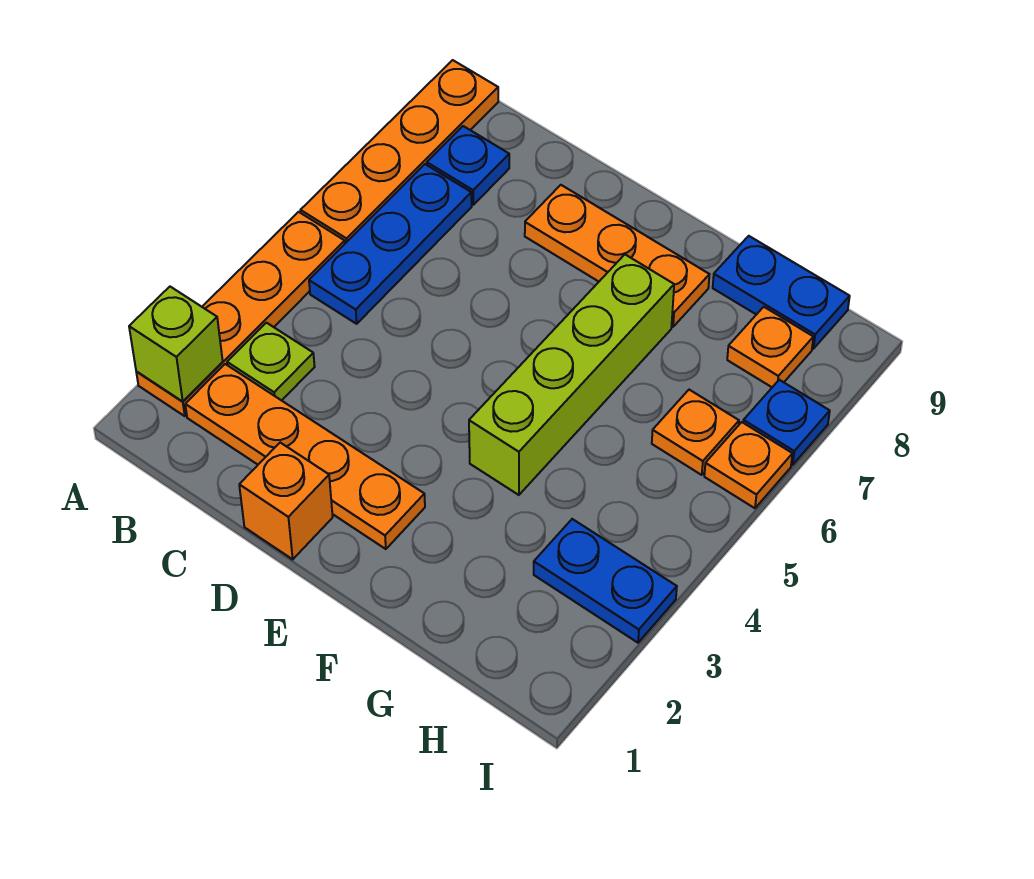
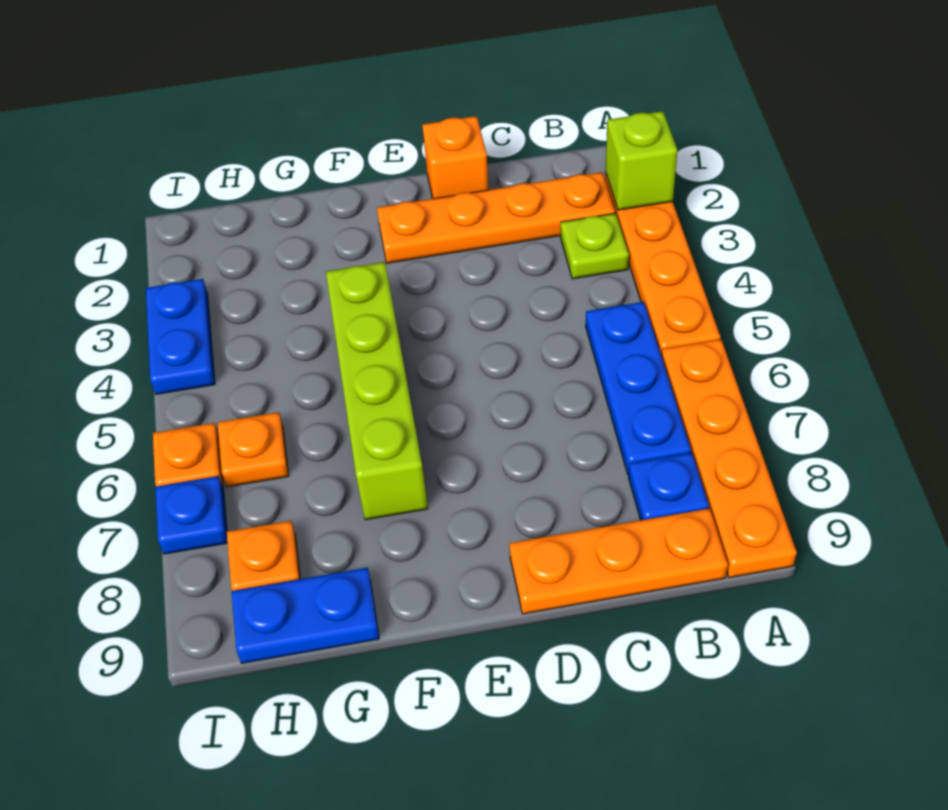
orange 1x3 plate [525,185,710,327] -> orange 1x3 plate moved to [509,509,728,614]
blue 1x2 plate [534,519,677,643] -> blue 1x2 plate turned to [146,279,215,394]

